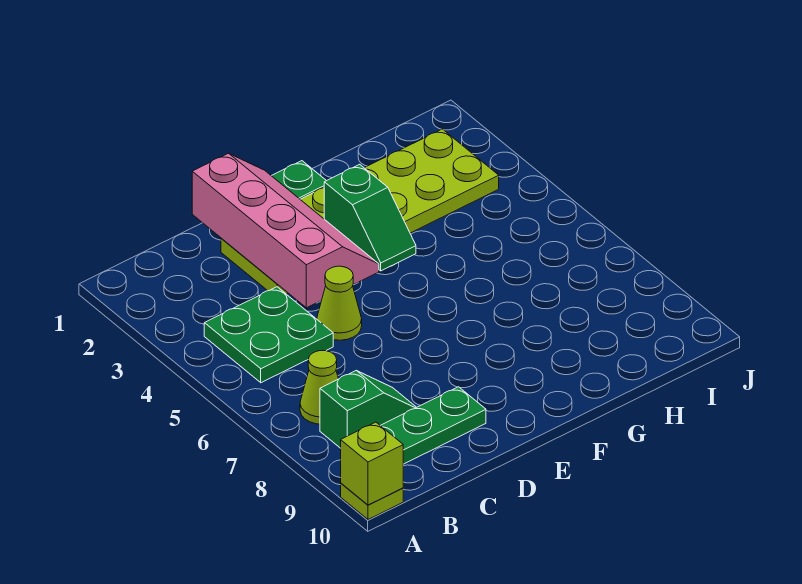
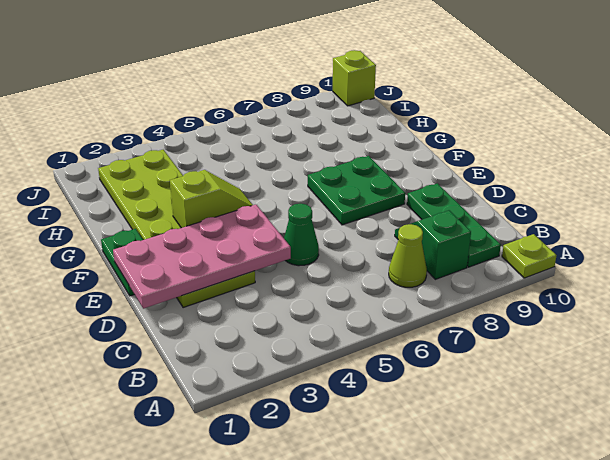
lime 1x1 brick [341,422,403,505] -> lime 1x1 brick moved to [333,50,376,106]
green 2x2 plate [204,287,333,383] -> green 2x2 plate moved to [308,156,405,225]
pink 2x4 slope [192,153,379,308] -> pink 2x4 plate [113,204,291,309]
lime 1x1 cone [317,266,362,340] -> green 1x1 cone [284,204,319,266]
green 1x2 slope [324,164,416,271] -> lime 1x2 slope [170,170,253,228]

